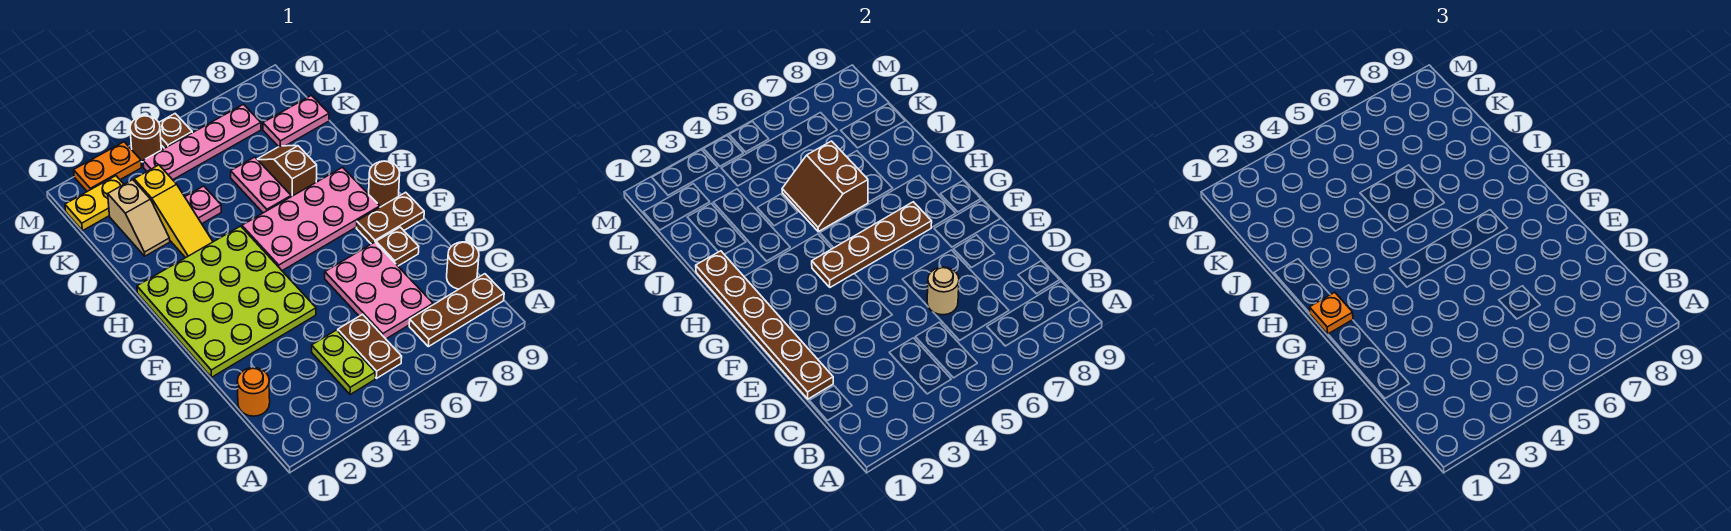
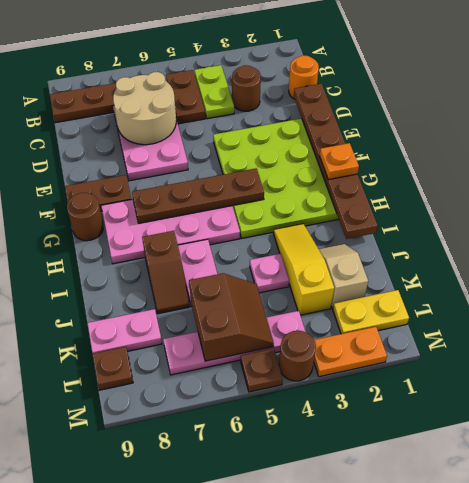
brown 1x1 round brick [447,242,479,289] -> brown 1x1 round brick moved to [232,65,261,111]
tan 1x1 round brick [927,267,959,315] -> tan 2x2 round brick [113,72,176,145]
brown 1x1 plate [376,227,419,266] -> brown 1x1 plate moved to [92,347,133,390]
brown 2x2 slope [782,141,868,232] -> brown 2x2 slope moved to [189,273,274,361]

